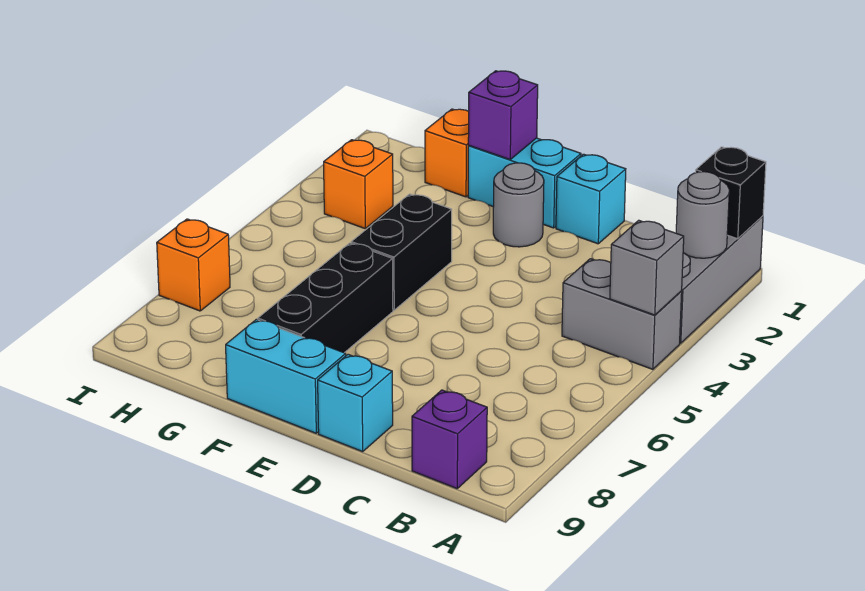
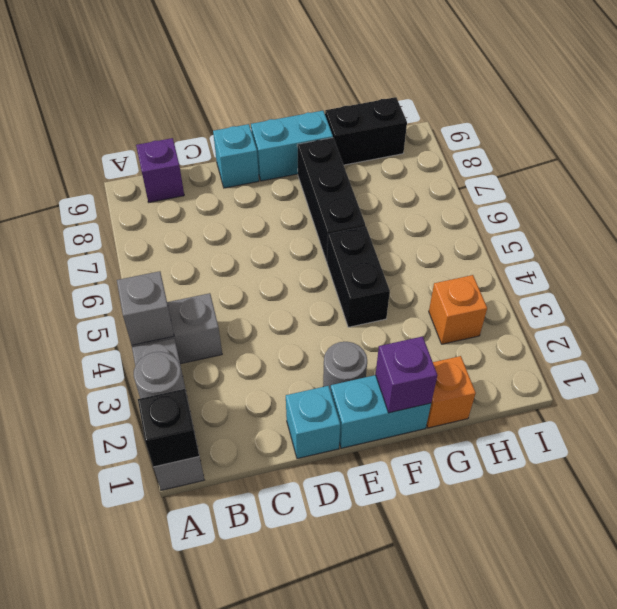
none -> black 1x2 brick [325,97,407,165]
orange 1x1 brick [157,219,230,311] -> none

